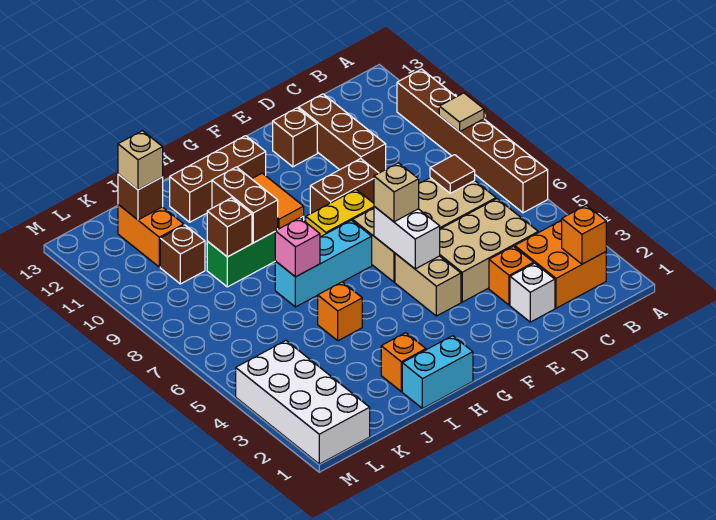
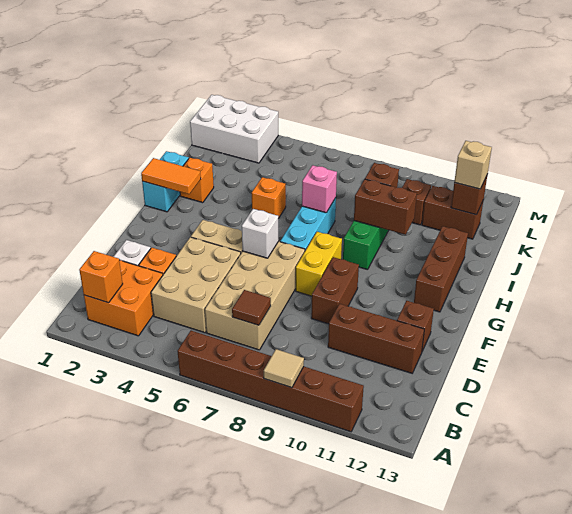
white 1x2 brick [374,206,440,269] -> white 1x1 brick [242,209,279,258]
tan 1x1 brick [374,163,419,222] -> none
orange 1x2 tile [252,173,304,229] -> orange 1x2 tile moved to [141,158,201,194]
orange 1x2 brick [118,204,184,267] -> brown 1x2 brick [422,186,483,239]
white 2x4 brick [236,341,370,464] -> white 2x3 brick [190,95,278,163]

